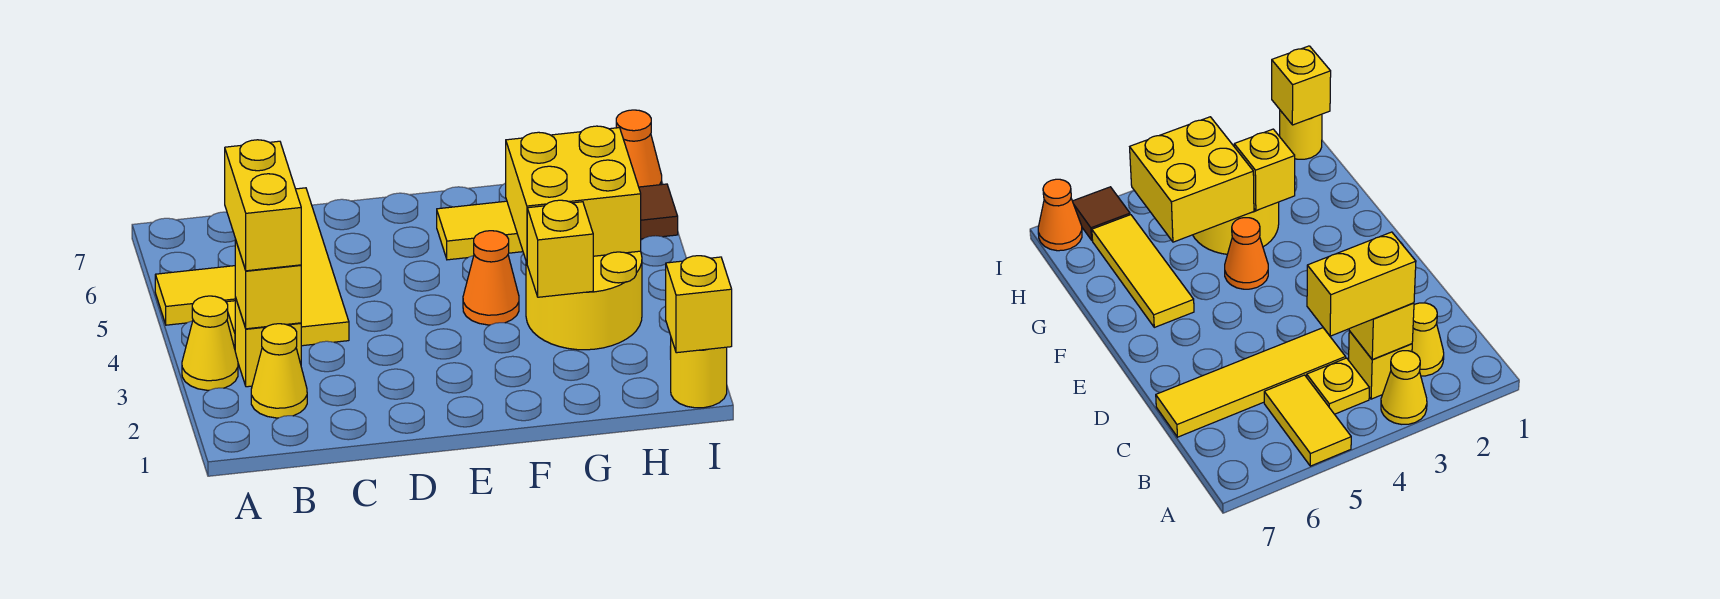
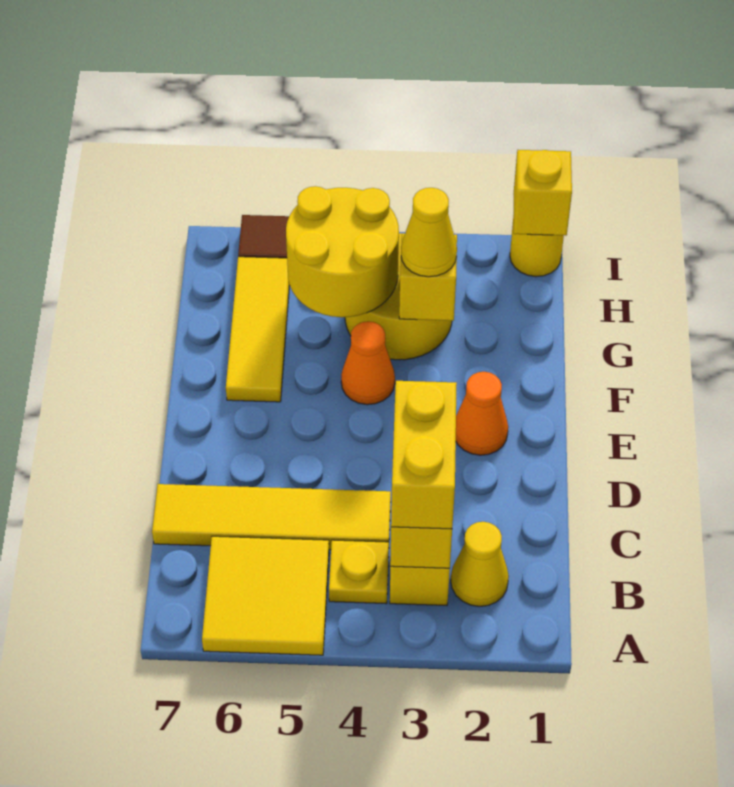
yellow 1x1 cone [182,296,238,390] -> yellow 1x1 cone moved to [401,188,457,277]
yellow 1x2 tile [155,266,236,325] -> yellow 2x2 tile [202,536,329,655]
yellow 1x2 brick [225,140,301,271] -> yellow 1x2 brick turned to [391,381,457,529]
yellow 2x2 brick [506,126,641,262] -> yellow 2x2 round brick [286,186,399,317]
orange 1x1 cone [616,110,662,187] -> orange 1x1 cone moved to [456,372,508,455]

